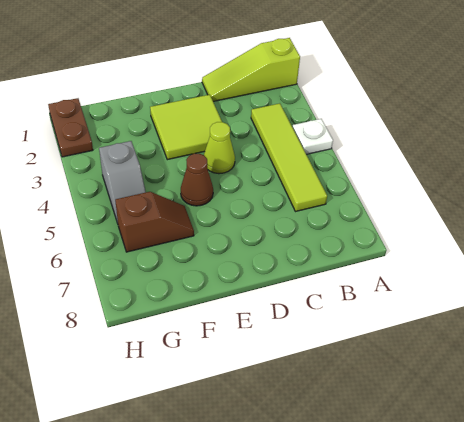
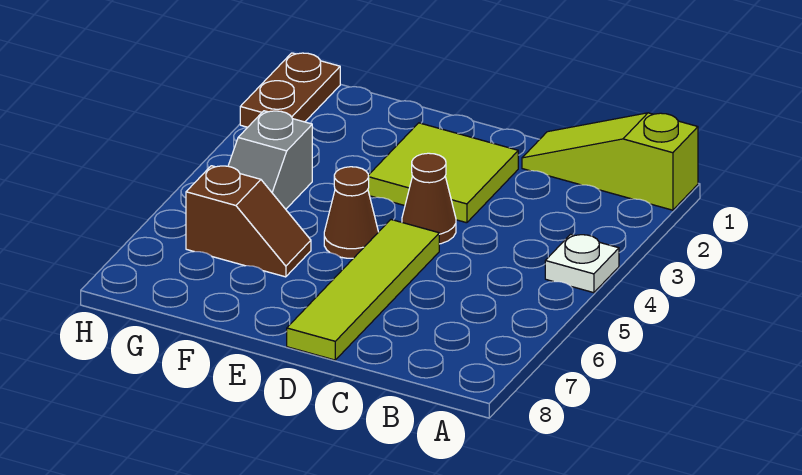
lime 1x4 tile [251,103,327,212] -> lime 1x4 tile moved to [287,220,439,360]
lime 1x1 cone [204,122,235,174] -> brown 1x1 cone [402,153,456,244]

